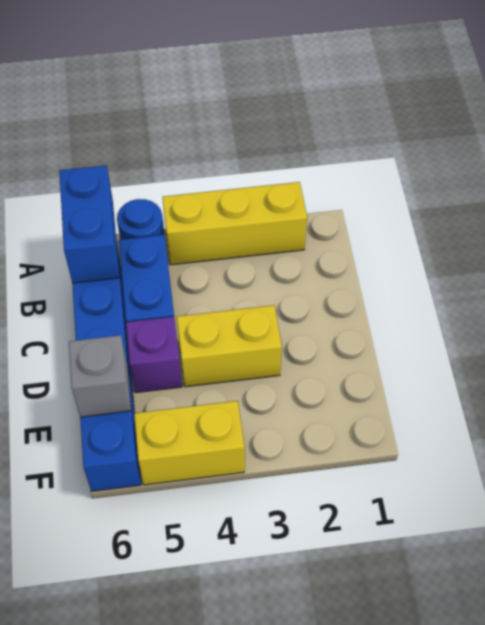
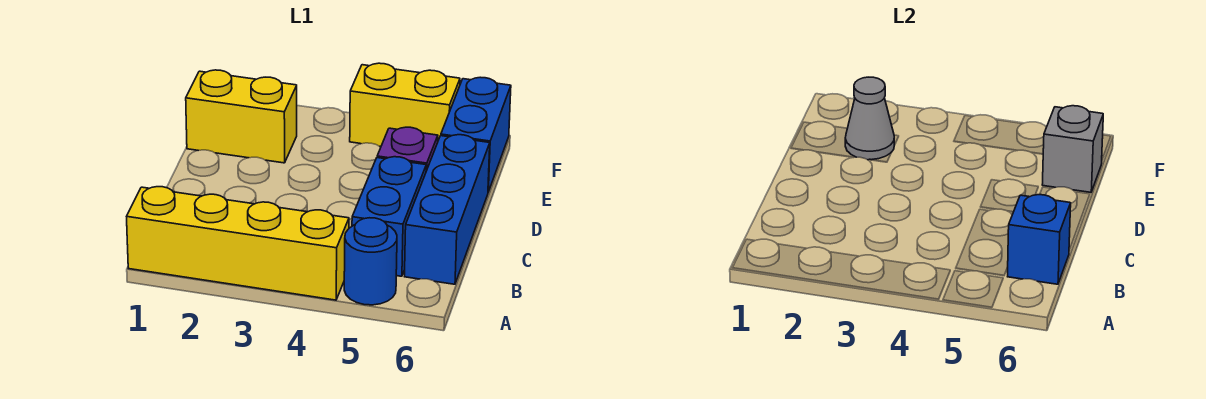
yellow 1x3 brick [163,182,307,265] -> yellow 1x4 brick [127,187,349,300]
blue 1x2 brick [59,165,120,283] -> blue 1x1 brick [1007,195,1071,284]
yellow 1x2 brick [177,305,282,387] -> yellow 1x2 brick moved to [186,70,297,163]
none -> grey 1x1 cone [845,77,894,160]

